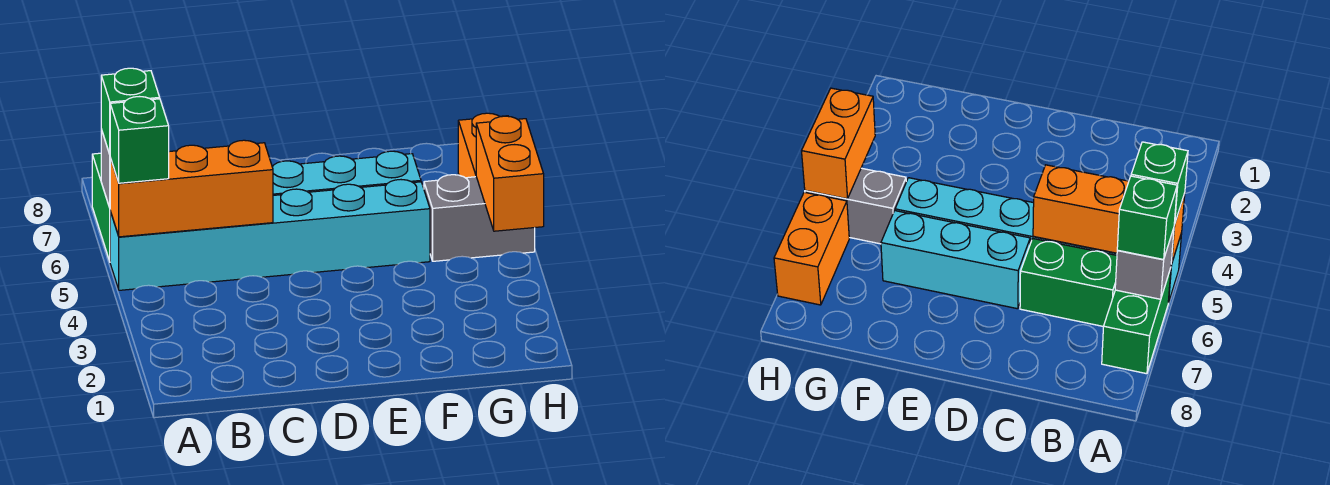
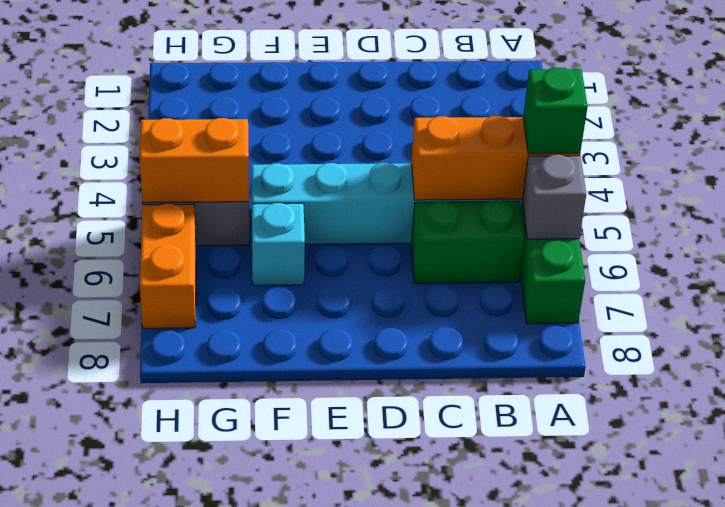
green 1x1 brick [101,68,160,154] -> none
cyan 1x3 brick [272,151,421,195] -> cyan 1x1 brick [252,203,305,285]
orange 1x2 brick [476,116,544,231] -> orange 1x2 brick turned to [139,118,249,203]

